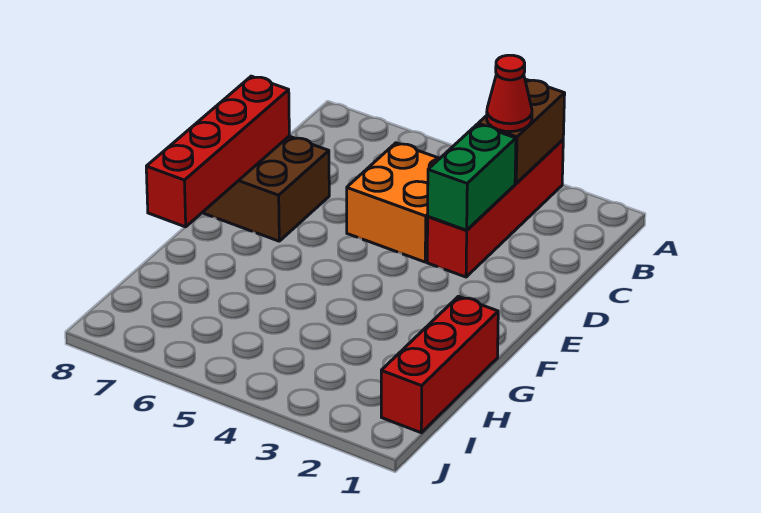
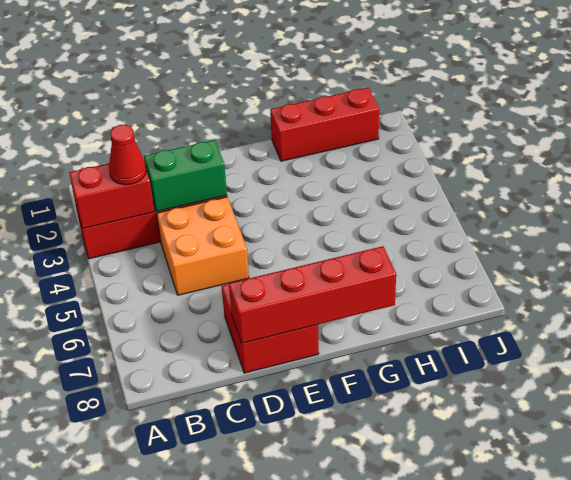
brown 1x2 brick [478,80,565,183] -> red 1x2 brick [69,164,154,229]
brown 2x2 brick [202,136,329,241] -> red 2x2 brick [222,284,319,373]

